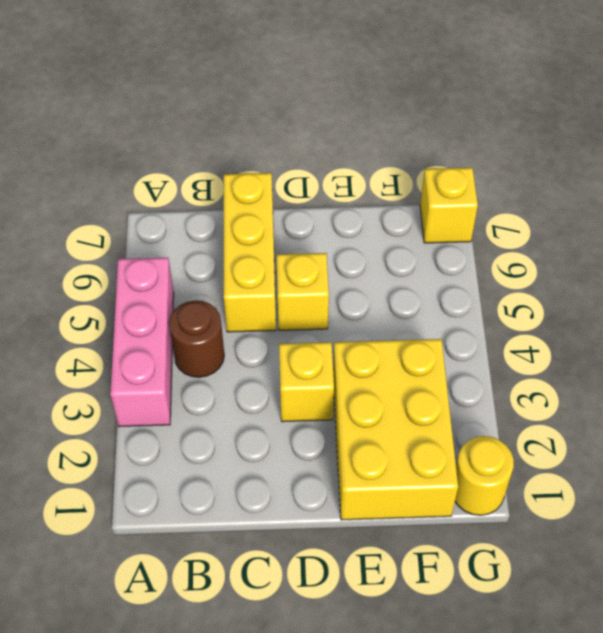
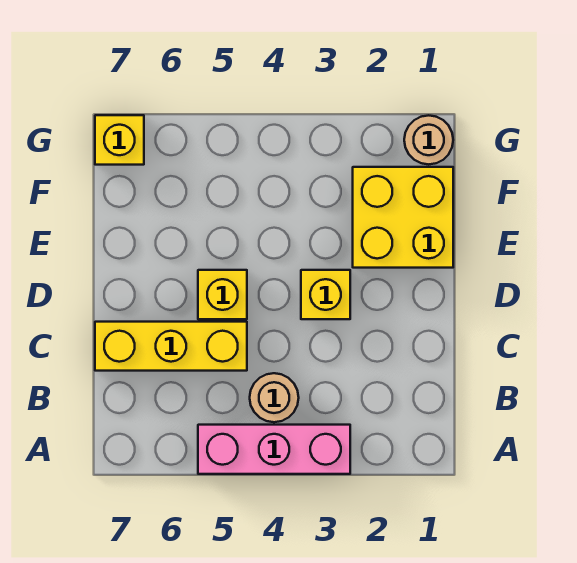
brown 1x1 round brick [169,301,224,377] -> tan 1x1 round brick [250,373,299,422]
yellow 2x3 brick [333,339,458,520] -> yellow 2x2 brick [353,167,453,268]
yellow 1x1 round brick [455,436,514,515] -> tan 1x1 round brick [404,115,453,164]

